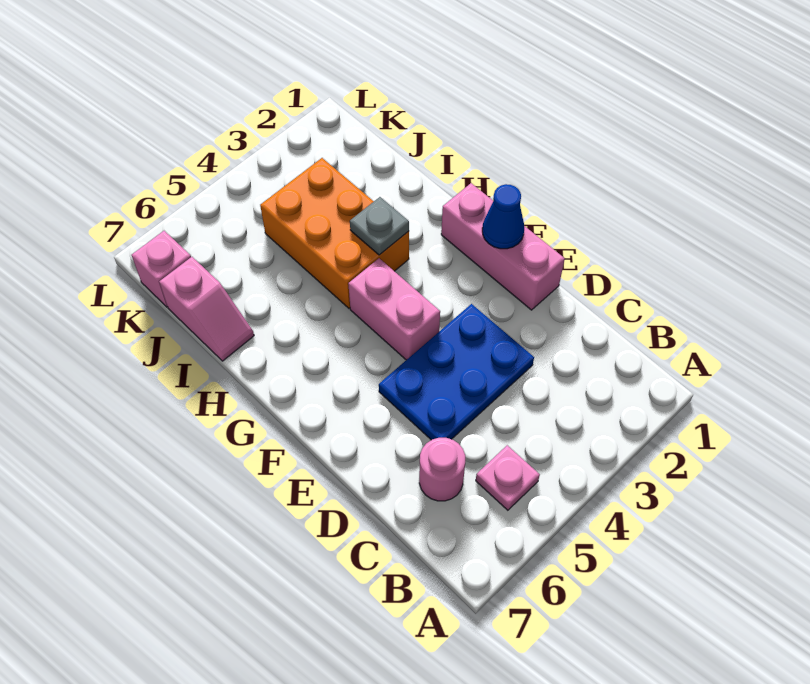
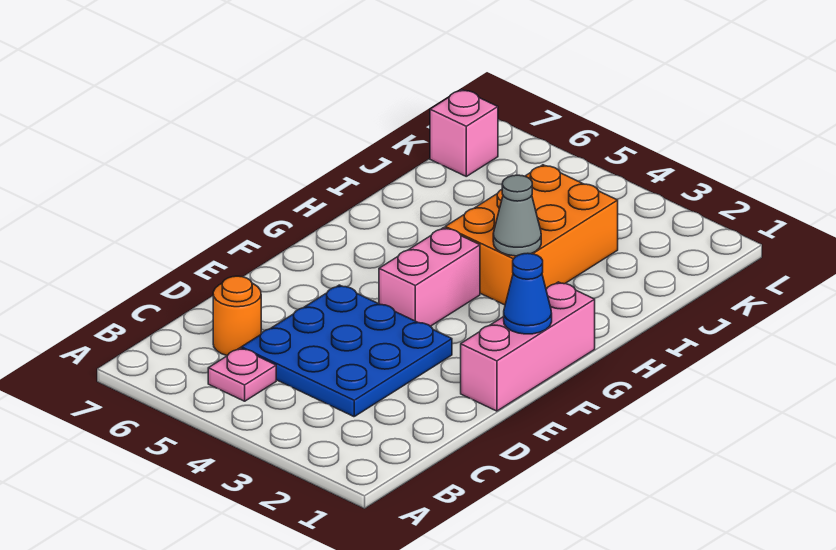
pink 1x1 round brick [419,438,465,501] -> orange 1x1 round brick [213,276,261,356]
blue 2x3 plate [379,304,534,440] -> blue 3x3 plate [241,285,452,417]
grey 1x1 plate [350,197,409,255] -> grey 1x1 cone [493,175,541,256]
pink 1x2 slope [159,257,254,361] -> none

